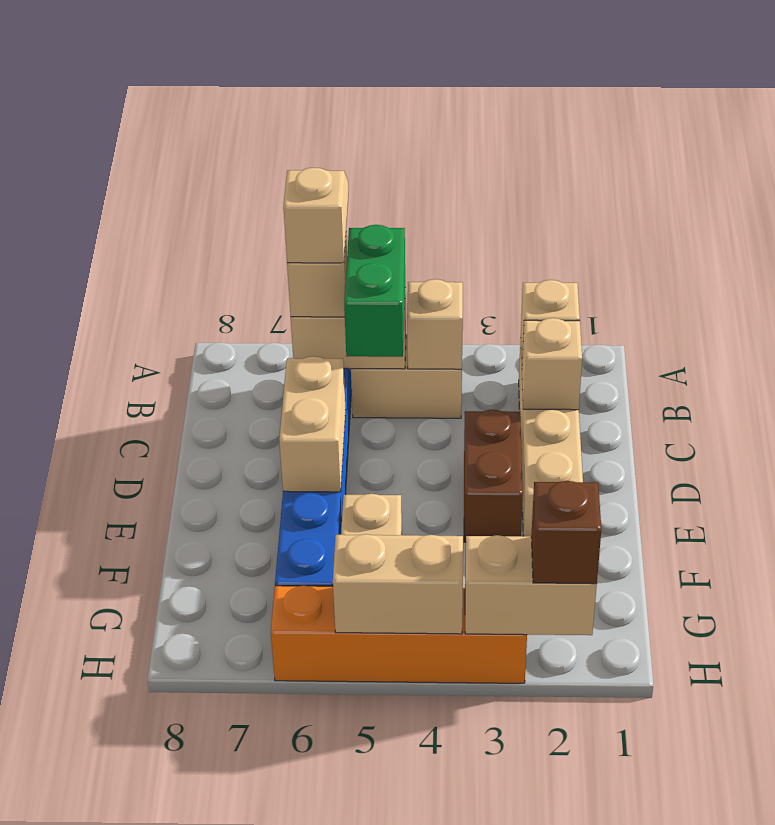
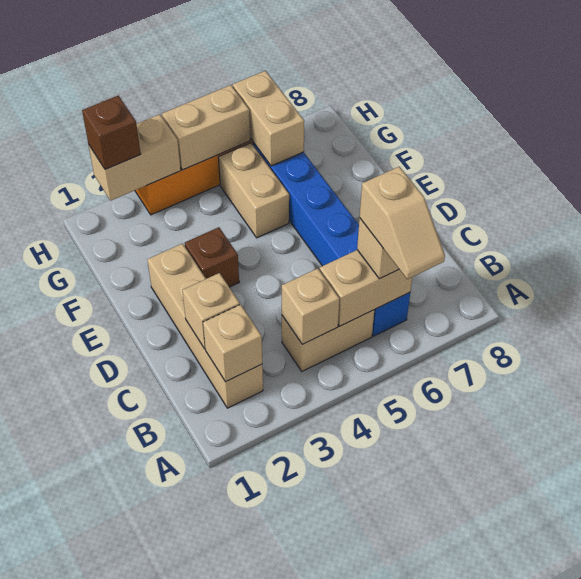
green 1x2 brick [344,225,405,357] -> none
brown 1x2 brick [464,410,523,542] -> brown 1x1 brick [185,227,239,287]
tan 1x2 brick [279,356,346,492] -> tan 1x2 brick moved to [233,71,304,166]

